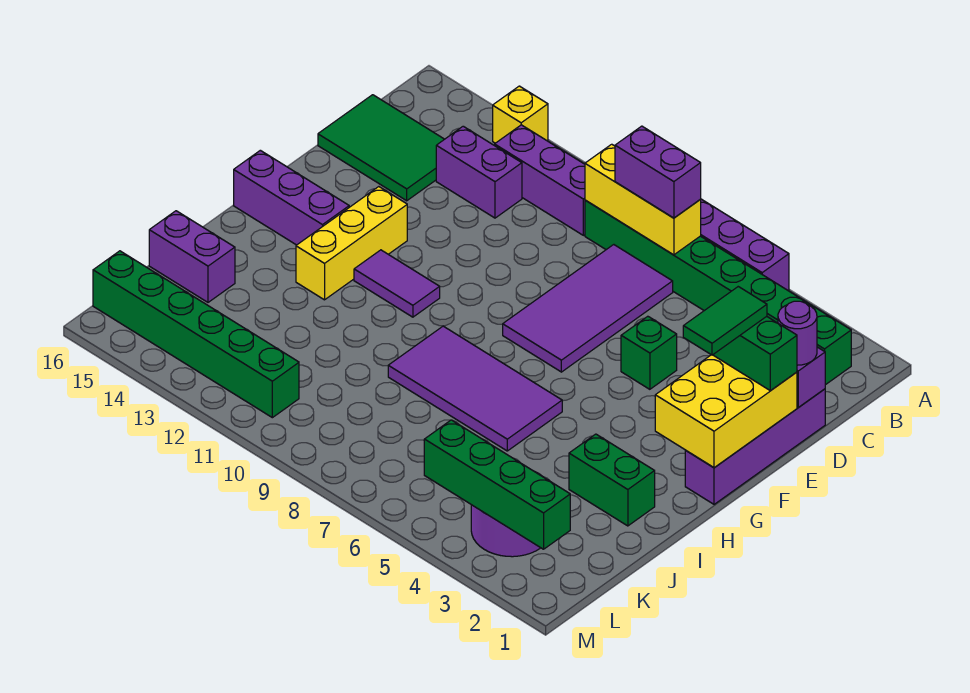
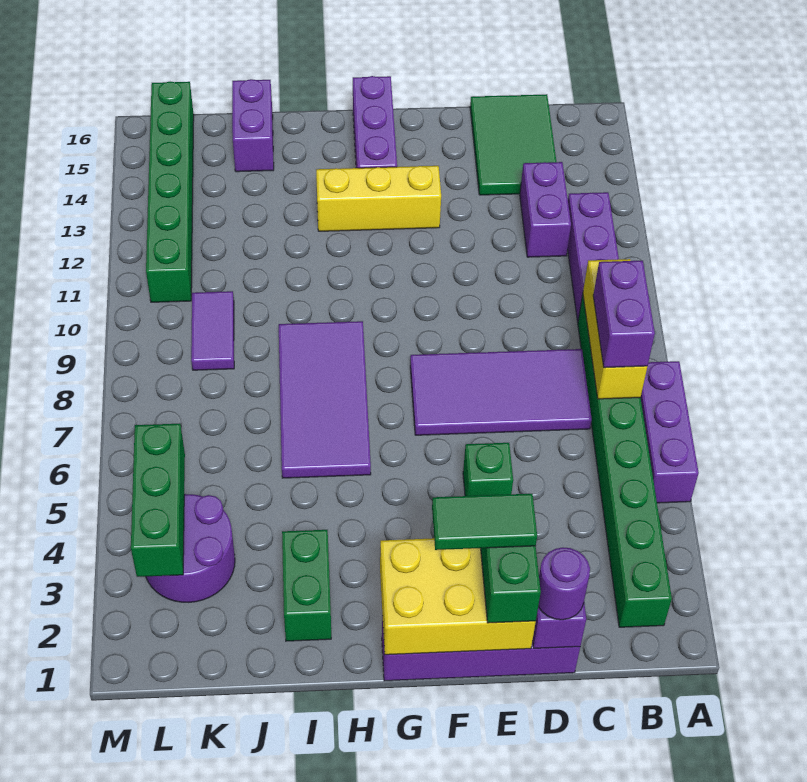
yellow 1x1 brick [493,86,548,143] -> none
purple 1x2 tile [354,250,440,317] -> purple 1x2 tile moved to [191,291,234,370]
green 1x4 brick [424,420,570,549] -> green 1x3 brick [131,424,185,577]

